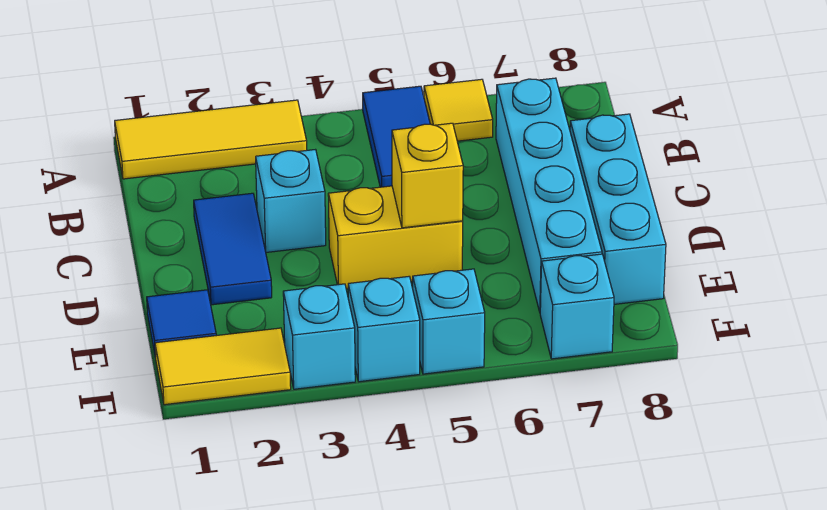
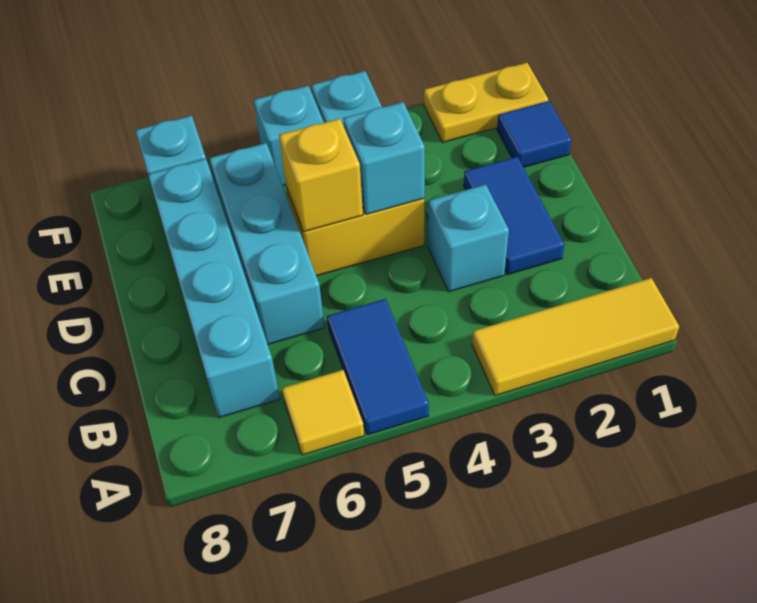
cyan 1x3 brick [570,114,666,304] -> cyan 1x3 brick moved to [209,143,325,344]
yellow 1x2 tile [155,328,291,405] -> yellow 1x2 plate [424,63,548,143]
cyan 1x1 brick [283,284,355,389] -> cyan 1x1 brick moved to [343,102,425,214]

